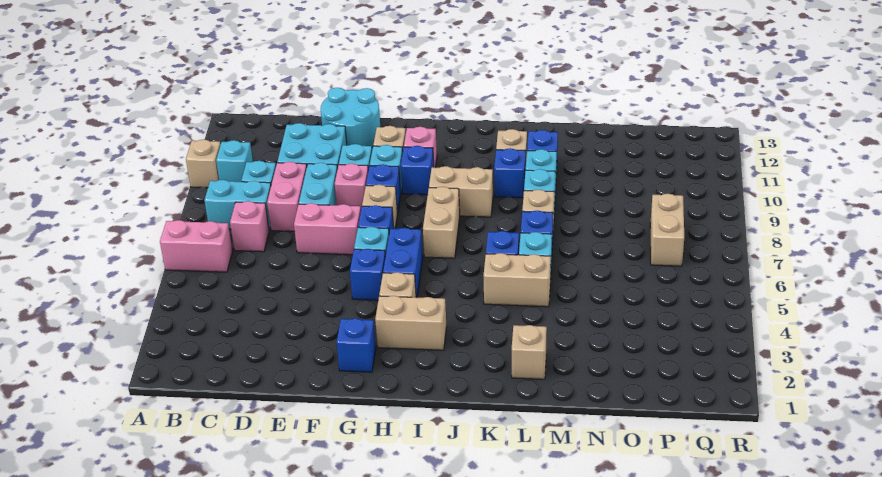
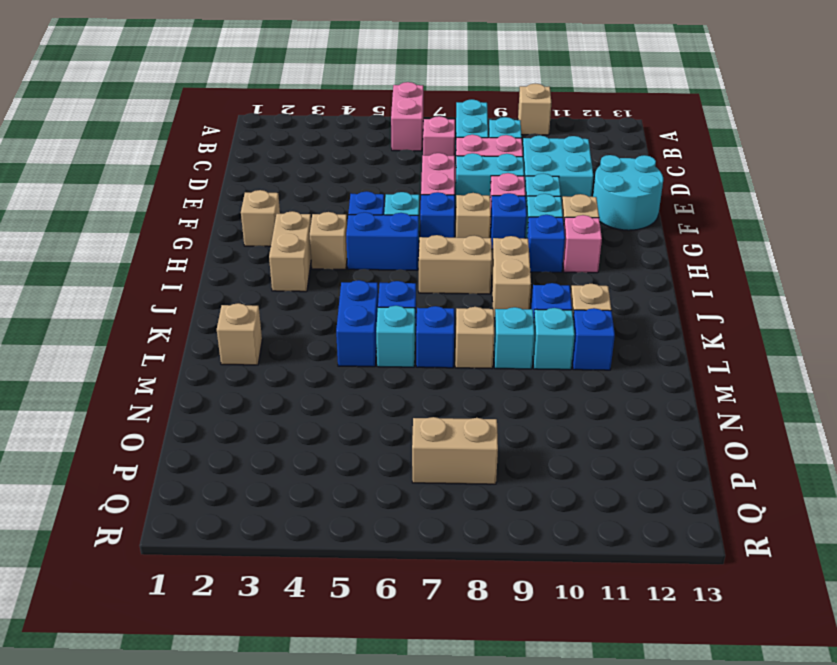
cyan 1x1 brick [216,140,253,182] -> none
blue 1x1 brick [337,318,376,372] -> tan 1x1 brick [241,190,280,247]
tan 1x2 brick [483,253,551,307] -> blue 1x2 brick [336,280,378,367]

